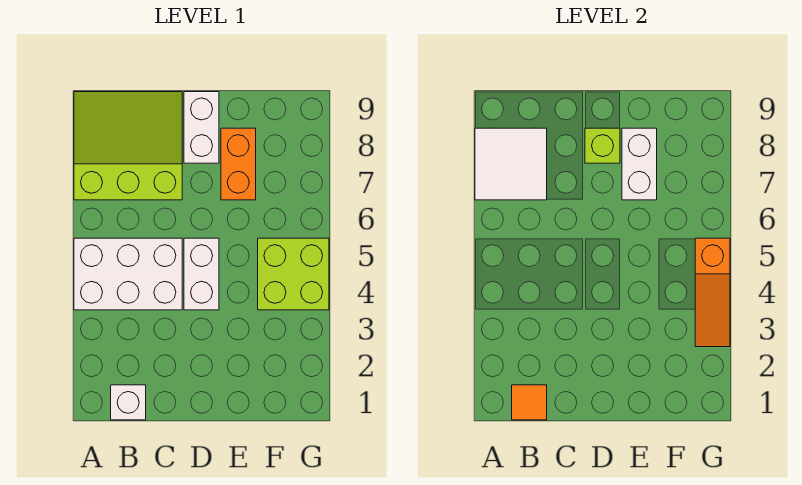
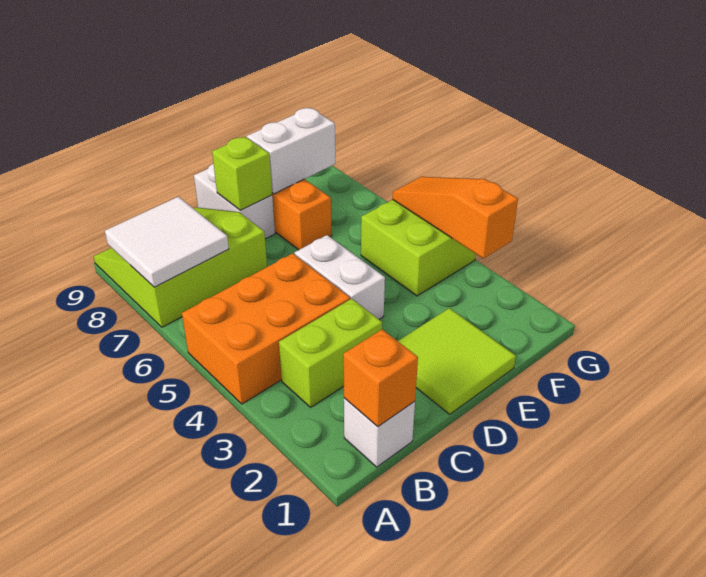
white 2x3 brick [74,238,182,310] -> orange 2x3 brick [182,253,350,404]
orange 1x1 tile [512,385,547,420] -> orange 1x1 brick [343,329,418,427]
none -> lime 1x2 brick [279,299,382,407]
none -> lime 2x2 tile [398,308,516,414]
white 1x2 brick [622,128,657,200] -> white 1x2 brick turned to [247,108,335,194]
orange 1x3 slope [695,238,730,347] -> orange 1x3 slope turned to [392,177,518,259]

